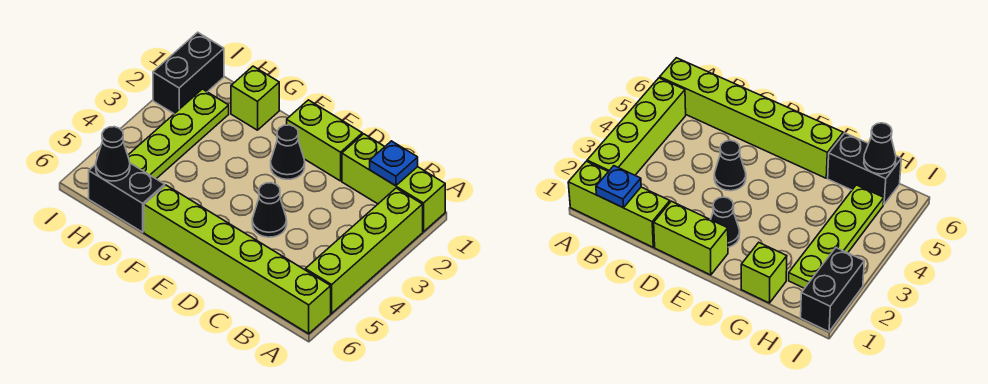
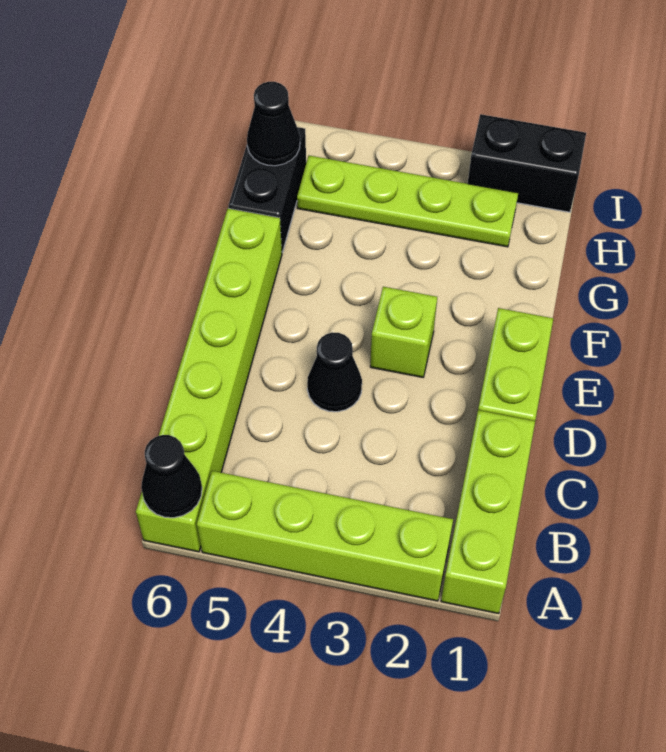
blue 1x1 plate [370,141,418,186] -> none
black 1x1 cone [271,125,305,179] -> black 1x1 cone moved to [141,435,202,518]
lime 1x1 brick [231,66,279,130] -> lime 1x1 brick moved to [370,287,437,377]

